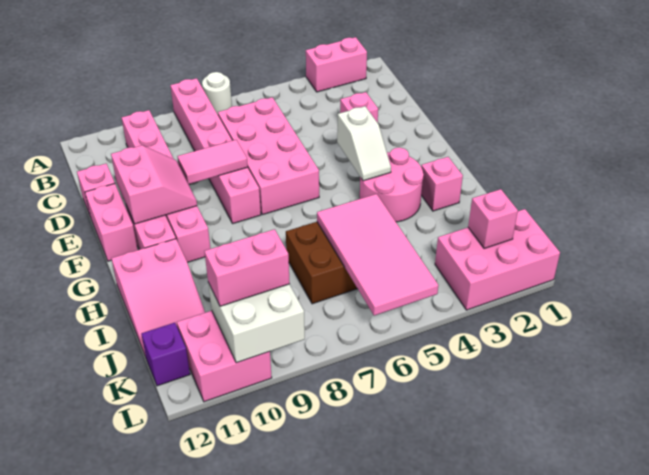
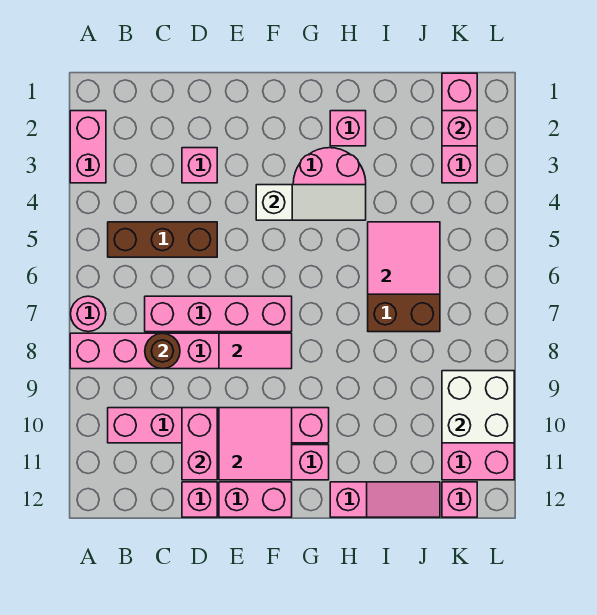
white 1x1 round brick [202,72,232,114] -> pink 1x1 round brick [71,296,106,332]
none -> brown 1x3 brick [108,222,217,257]
pink 2x4 brick [218,97,319,215] -> pink 1x4 brick [145,296,292,332]
none -> brown 1x1 round brick [145,333,180,369]
pink 1x2 tile [177,140,248,184] -> pink 1x2 tile turned to [219,333,292,369]
pink 2x2 slope [111,145,197,224] -> pink 2x2 tile [219,408,292,480]
white 1x2 slope [337,106,391,181] -> white 1x3 slope [256,185,366,220]
pink 2x3 slope [111,239,205,357] -> pink 1x3 slope [330,482,440,517]
pink 2x4 tile [317,194,438,316] -> pink 2x2 tile [368,222,440,294]
pink 2x3 brick [435,209,560,310] -> pink 1x3 brick [442,73,477,183]
pink 1x2 brick [204,229,290,306] -> pink 1x2 brick moved to [182,408,217,480]
purple 1x1 brick [142,323,190,386] -> pink 1x1 brick [442,482,477,517]

